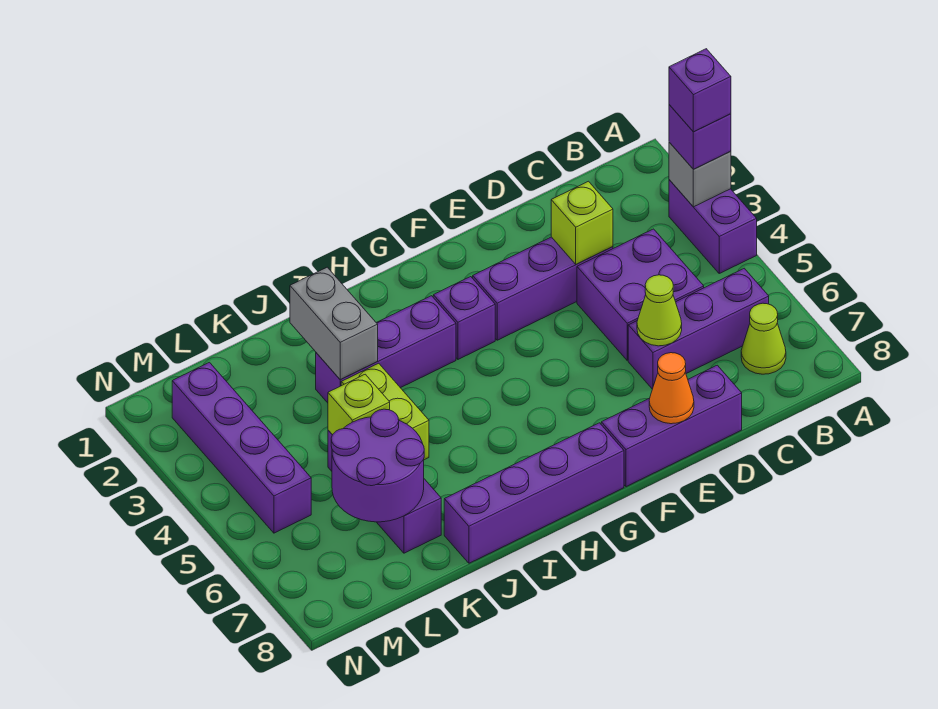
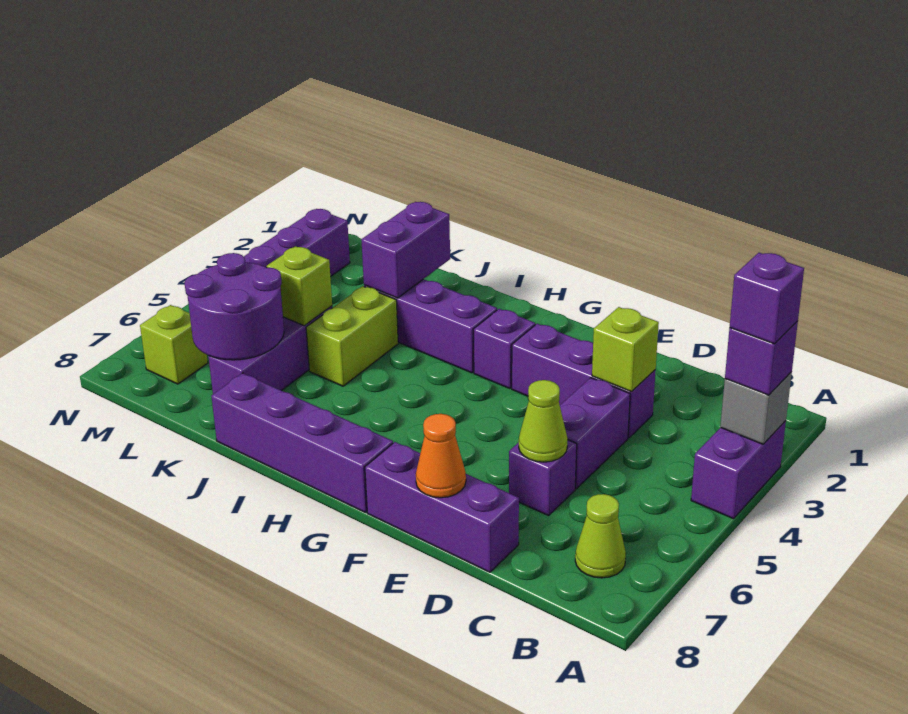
purple 1x3 brick [628,268,769,389] -> purple 1x1 brick [509,440,577,516]
purple 2x2 brick [577,229,704,360] -> purple 1x2 brick [560,378,630,489]
grey 1x2 brick [290,267,378,380] -> purple 1x2 brick [361,202,450,298]
none -> lime 1x1 brick [140,305,208,384]

